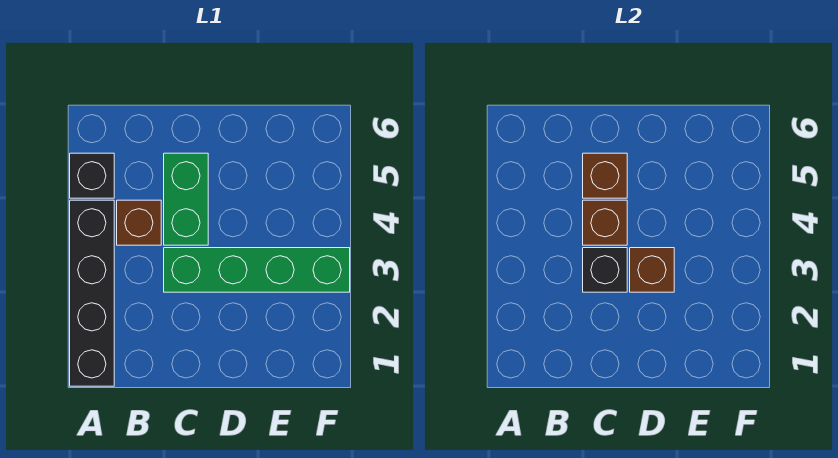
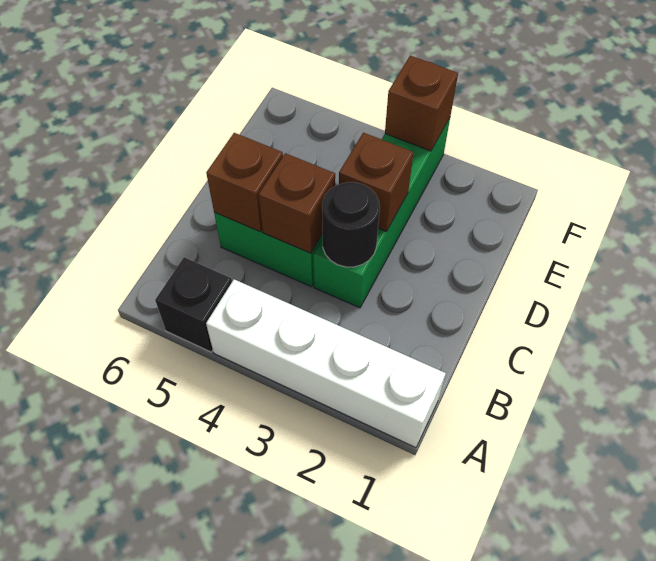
black 1x4 brick [70,200,114,386] -> white 1x4 brick [206,279,446,448]
brown 1x1 brick [117,200,161,245] -> brown 1x1 brick moved to [385,55,458,151]
black 1x1 brick [583,248,627,292] -> black 1x1 round brick [322,182,380,267]

